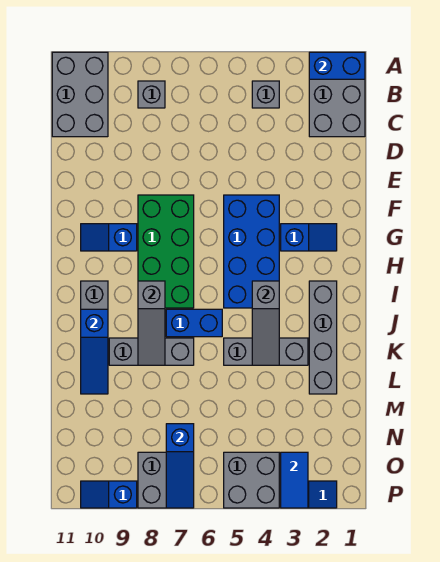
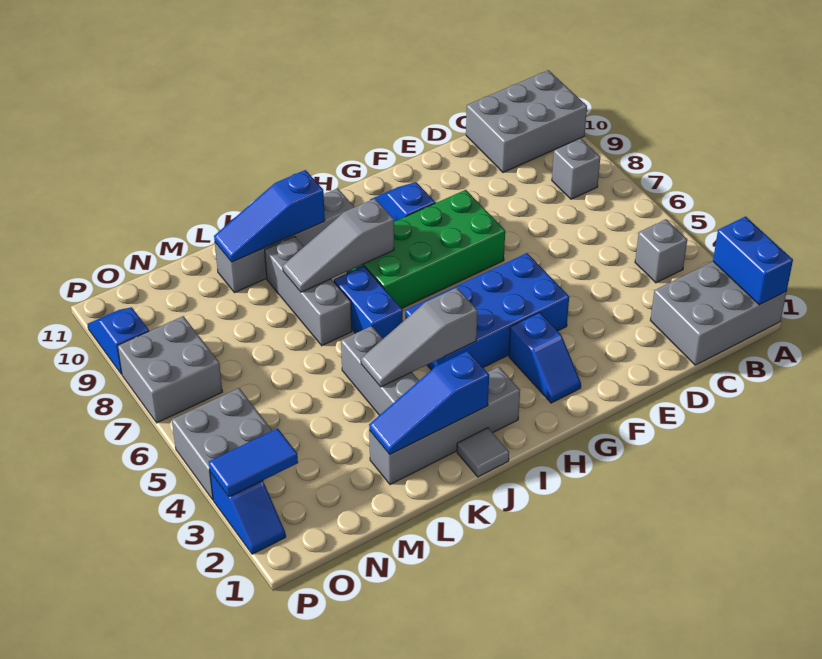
none -> grey 1x1 tile [457,428,509,477]
blue 1x3 slope [166,424,194,508] -> blue 1x3 slope moved to [369,351,489,454]

